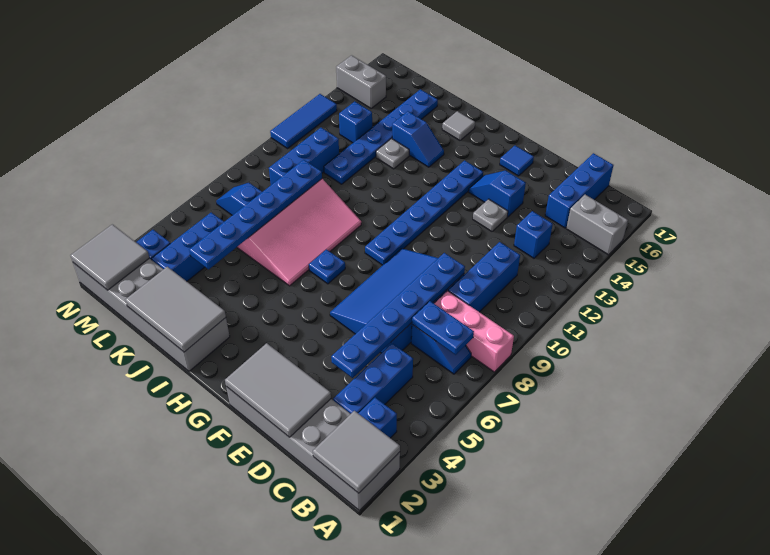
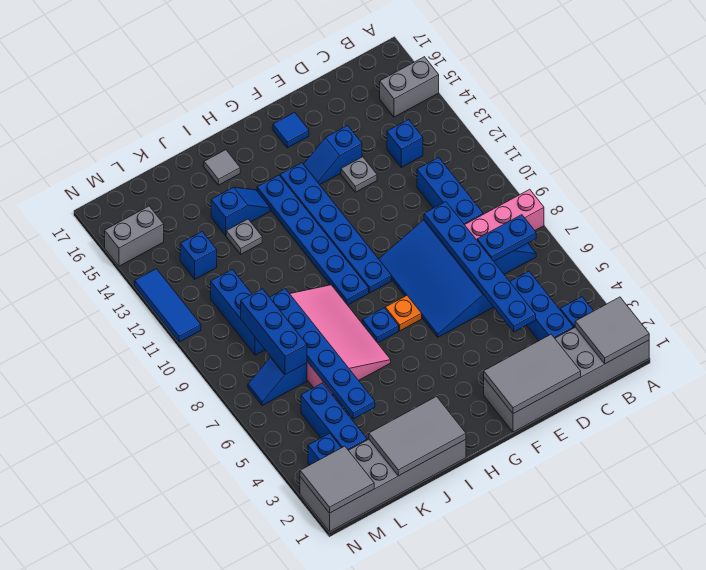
blue 1x3 brick [545,153,614,228] -> blue 1x3 brick moved to [241,289,307,375]
none -> orange 1x1 plate [385,296,422,331]
blue 1x6 plate [324,89,438,184] -> blue 1x6 plate moved to [257,175,369,305]

